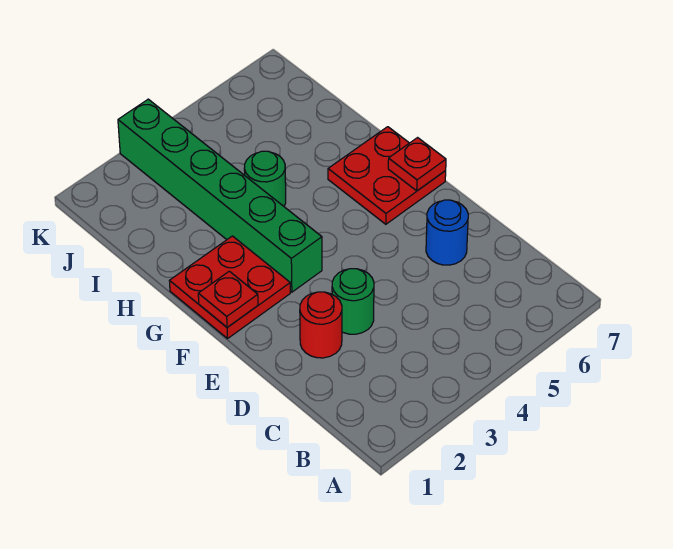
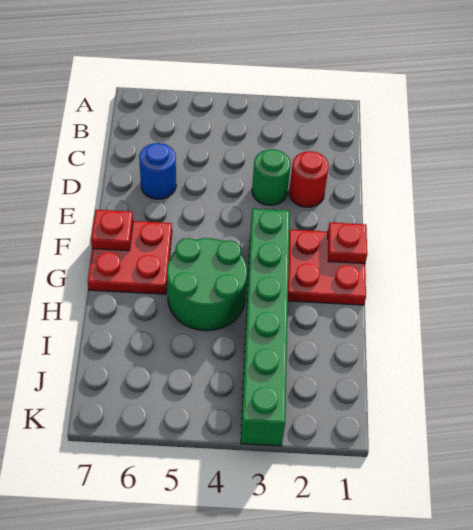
green 1x1 round brick [244,151,286,206] -> green 2x2 round brick [167,238,247,331]

